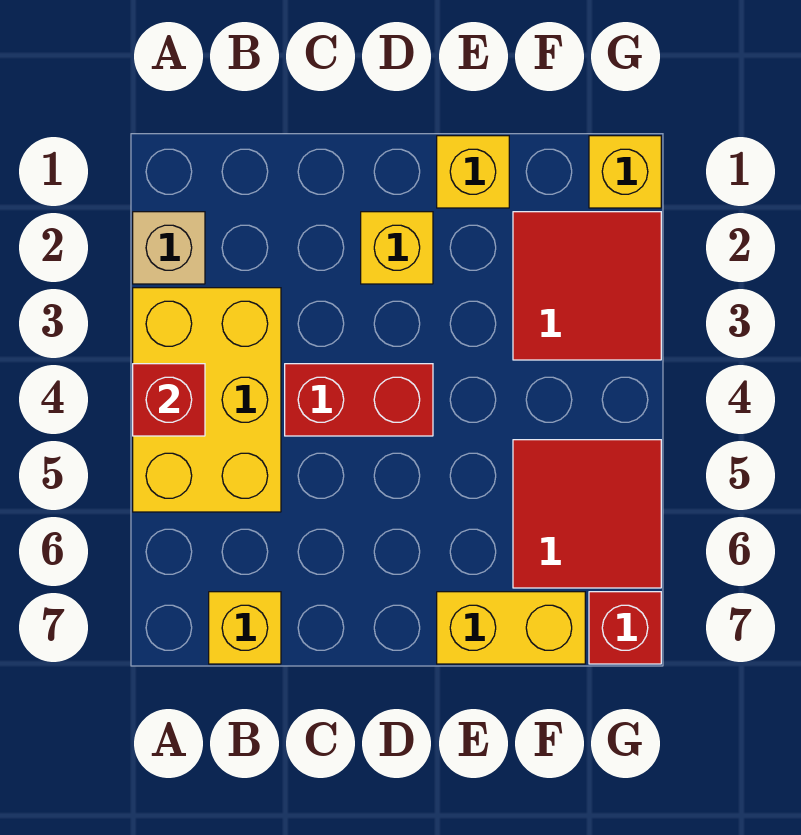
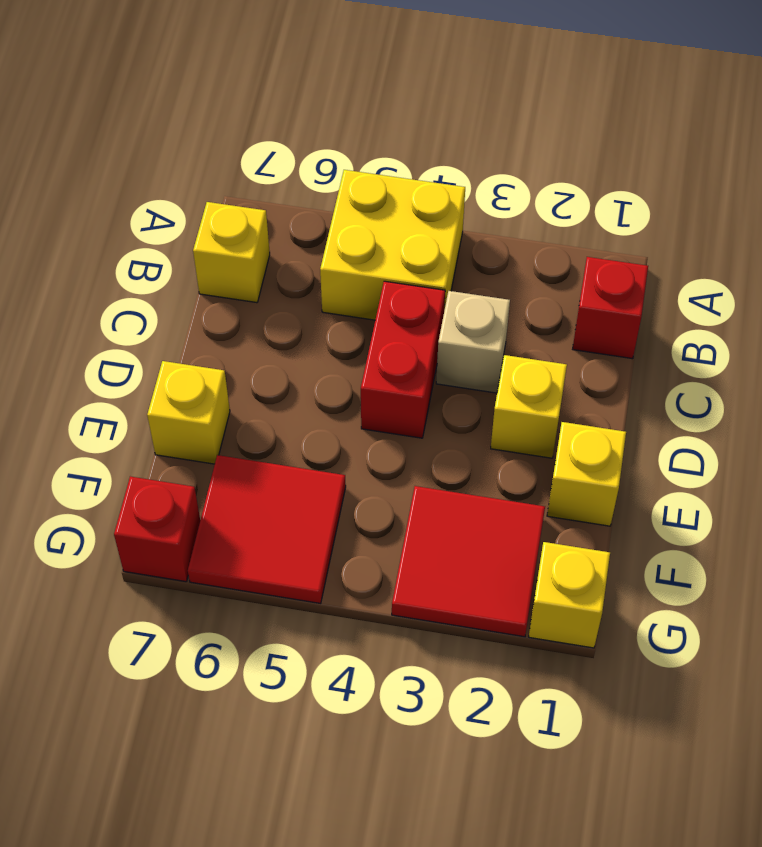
tan 1x1 brick [133,212,205,284] -> tan 1x1 brick moved to [436,291,510,393]
yellow 2x3 brick [133,288,281,512] -> yellow 2x2 brick [320,170,465,320]
red 1x1 brick [133,364,205,436] -> red 1x1 brick moved to [573,257,648,359]
yellow 1x2 brick [437,592,585,664] -> yellow 1x1 brick [147,361,230,464]

